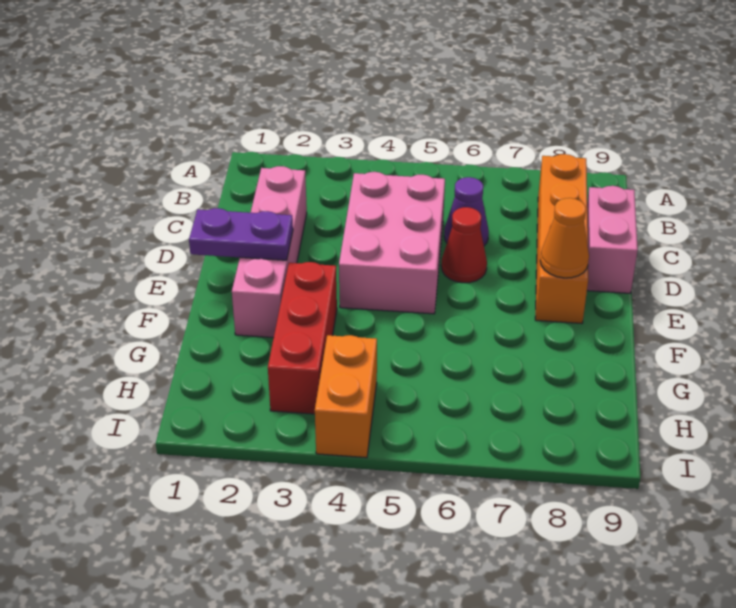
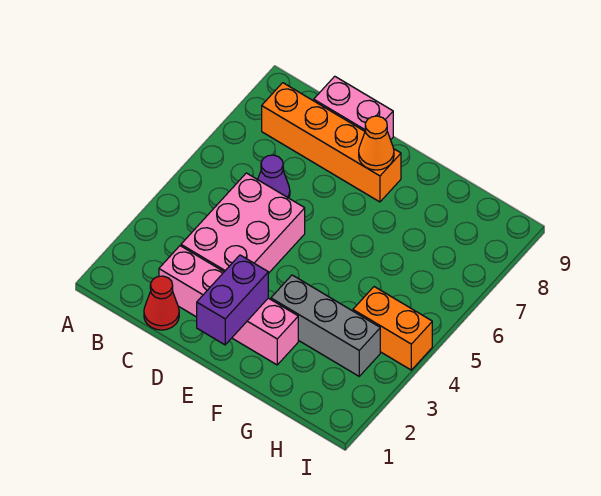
pink 2x3 brick [339,172,445,314] -> pink 2x3 brick turned to [181,173,305,274]
red 1x1 cone [441,207,487,283] -> red 1x1 cone moved to [144,276,179,330]
purple 1x2 plate [189,208,293,260] -> purple 1x2 brick [197,255,268,345]
red 1x3 brick [268,262,337,414] -> grey 1x3 brick [271,275,380,376]

